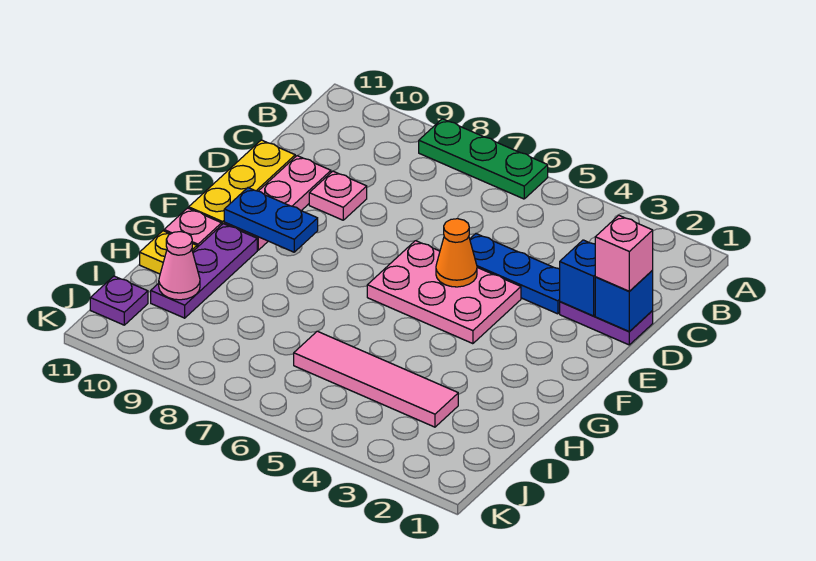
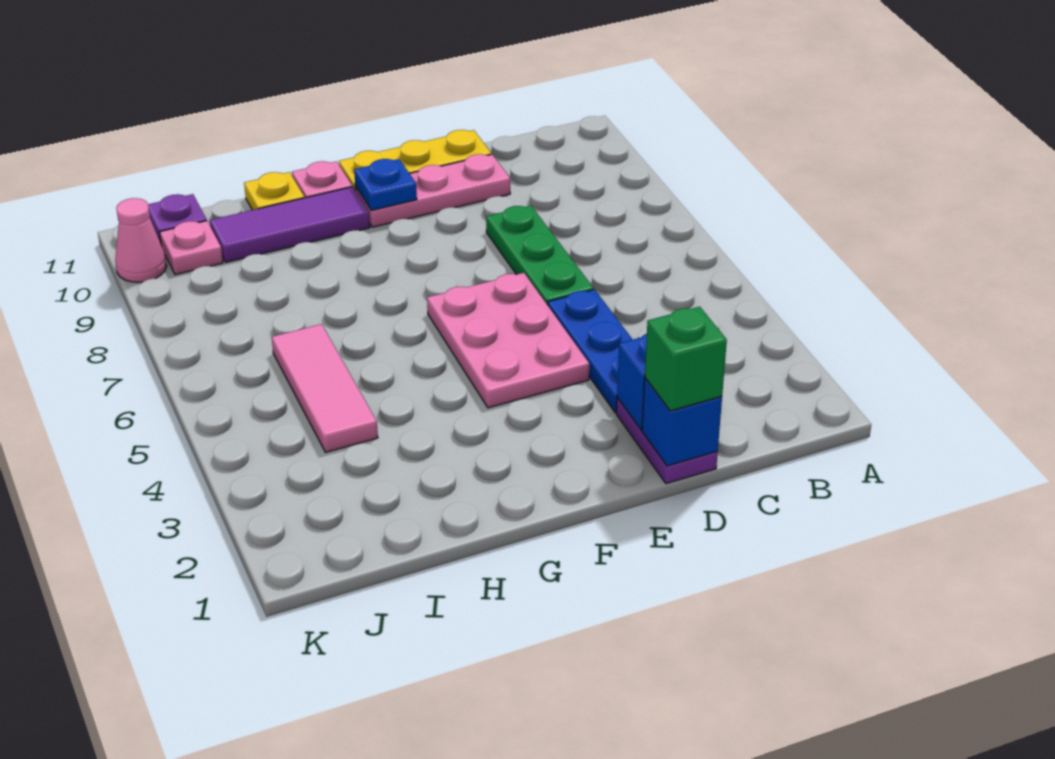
green 1x3 plate [419,119,548,199] -> green 1x3 plate moved to [486,205,594,305]
pink 1x1 brick [595,215,653,291] -> green 1x1 brick [645,307,727,411]
pink 1x1 plate [309,171,367,220] -> pink 1x1 plate moved to [160,221,223,275]
orange 1x1 cone [436,219,477,287] -> none
blue 1x2 plate [224,188,318,252] -> blue 1x1 plate [354,159,417,210]
purple 1x3 plate [151,224,257,318] -> purple 1x3 tile [210,187,370,262]
pink 1x4 tile [294,331,458,427] -> pink 1x3 tile [272,324,378,452]
pink 1x1 cone [159,232,200,300] -> pink 1x1 cone moved to [115,198,167,282]

